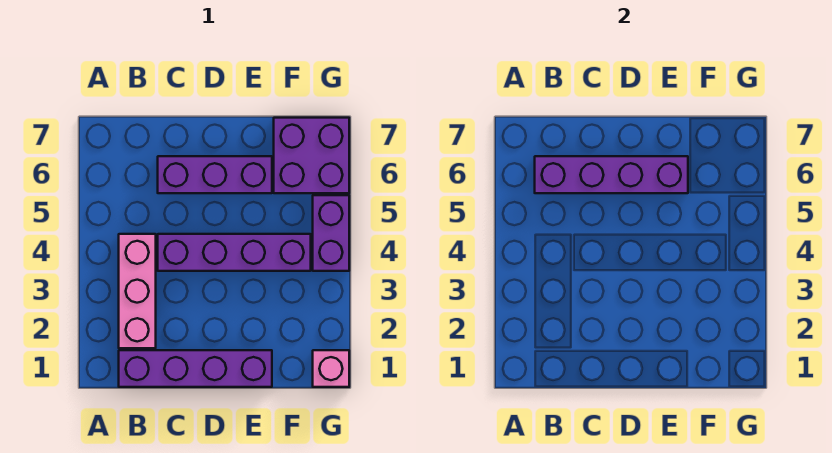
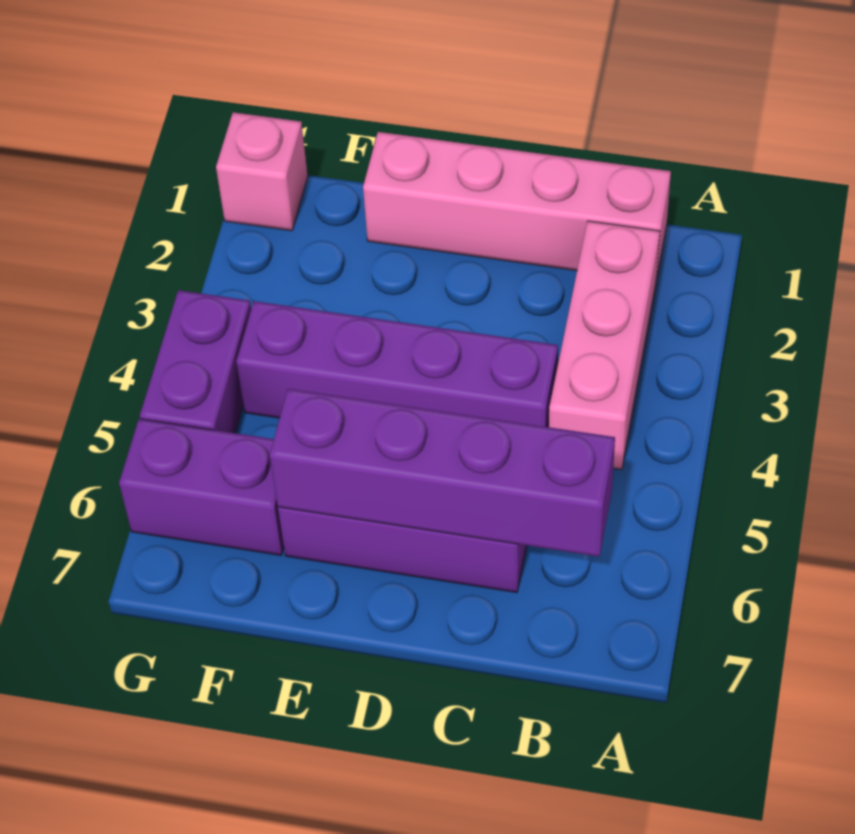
purple 1x4 brick [119,350,272,387] -> pink 1x4 brick [363,132,671,280]
purple 2x2 brick [274,118,349,193] -> purple 1x2 brick [119,419,284,555]

